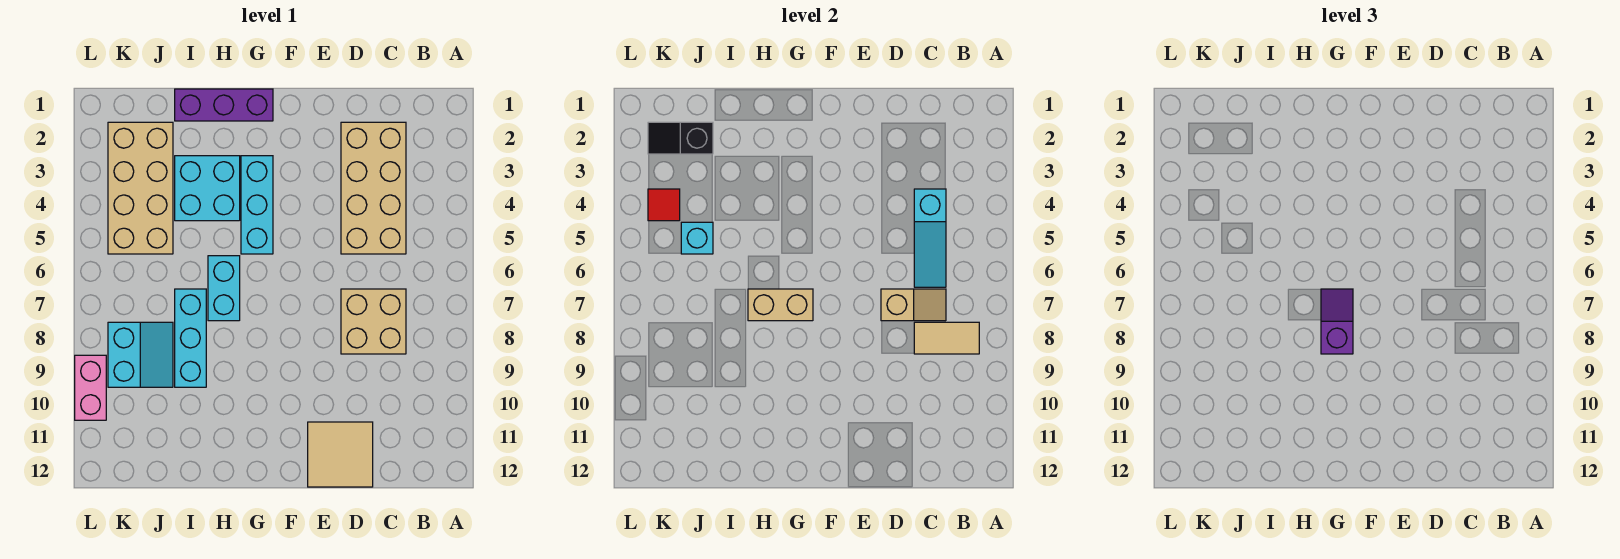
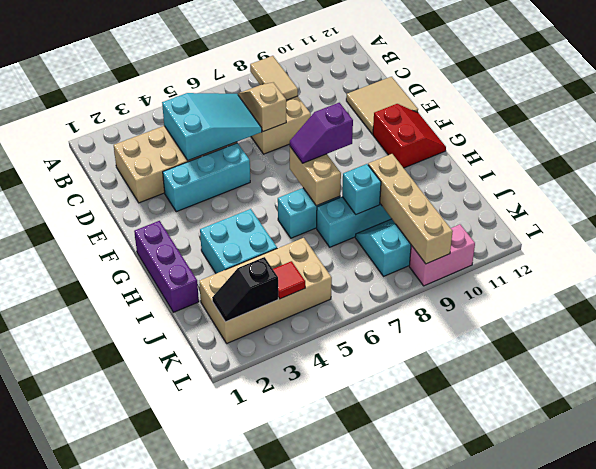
cyan 1x3 slope [914,189,946,287] -> cyan 2x3 slope [162,93,262,160]
none -> red 2x2 slope [373,104,446,168]
cyan 1x3 brick [241,156,273,254] -> cyan 1x3 brick moved to [163,143,250,212]
none -> tan 1x4 brick [368,154,453,264]
black 1x2 slope [648,122,713,154] -> black 1x2 slope turned to [212,257,278,322]
cyan 1x1 brick [681,222,713,254] -> cyan 1x1 brick moved to [342,164,381,215]

